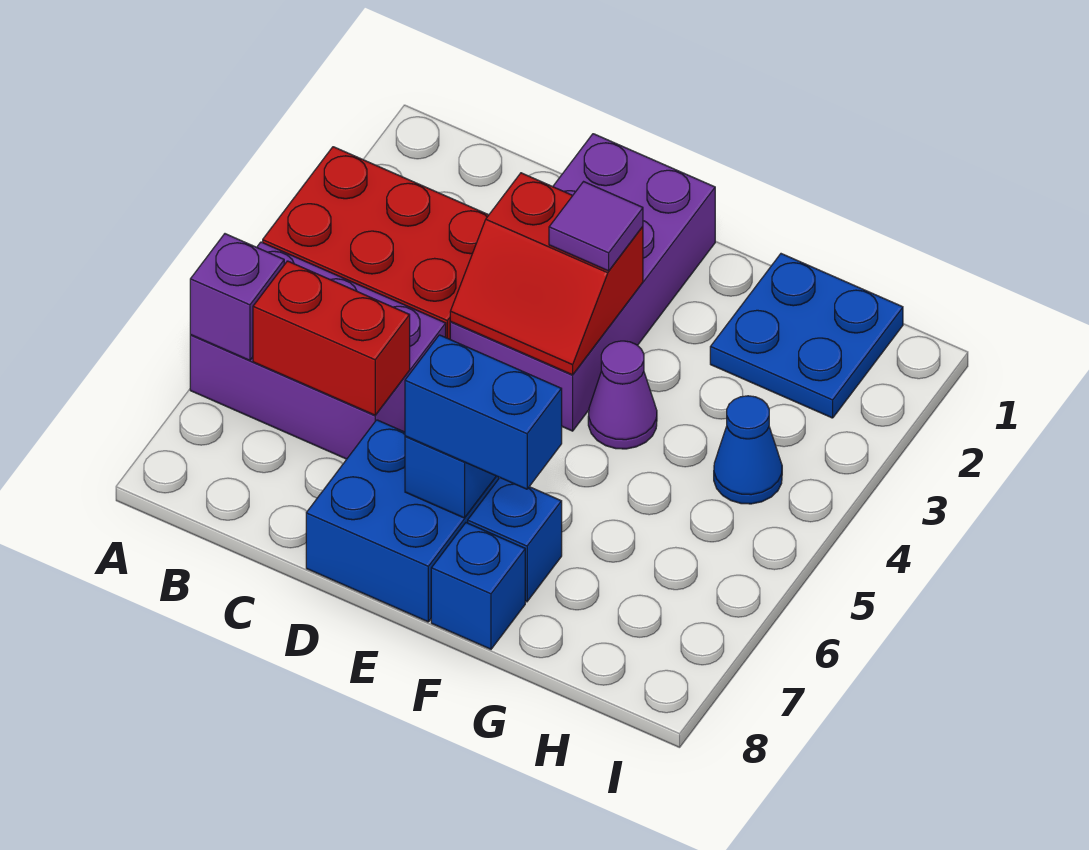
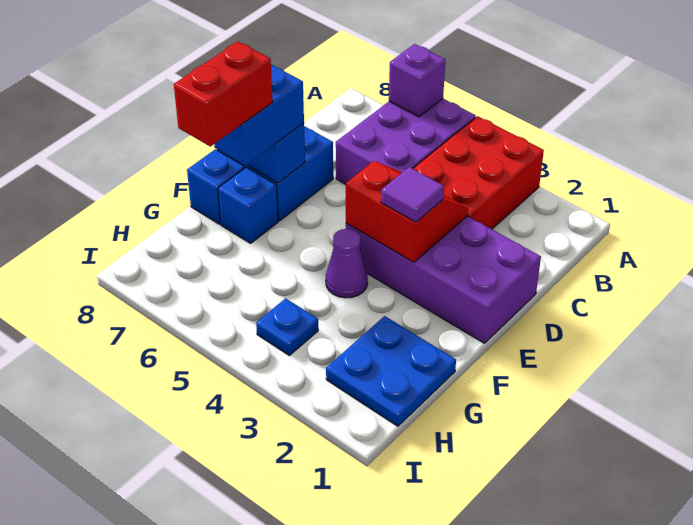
red 1x2 brick [253,261,410,415] -> red 1x2 brick moved to [174,42,273,146]
red 2x2 slope [450,173,643,375] -> red 2x2 slope turned to [346,161,468,262]
blue 1x1 cone [714,396,782,504] -> blue 1x1 plate [256,298,318,355]

